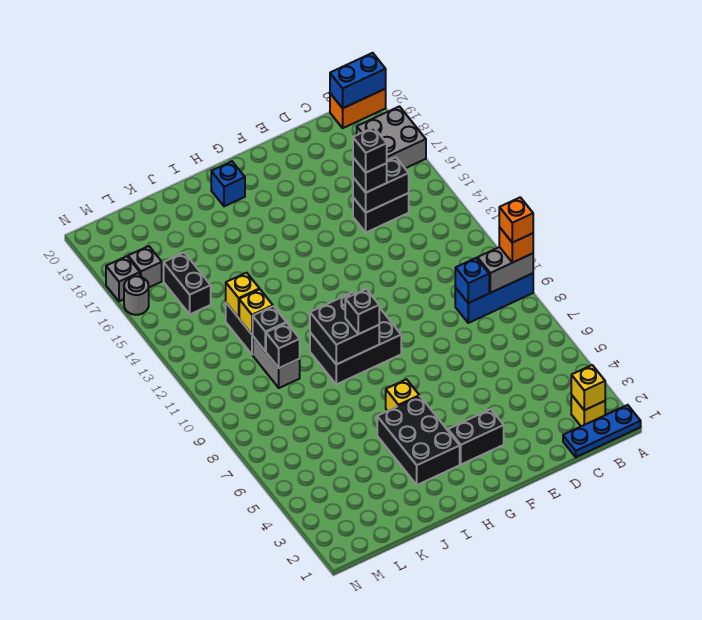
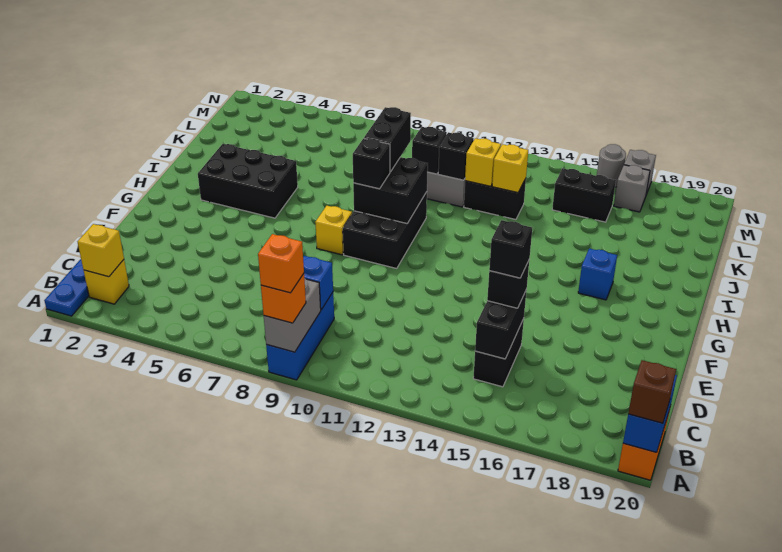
grey 2x2 brick [357,106,426,168] -> none
none -> brown 1x1 brick [628,360,676,423]
black 1x2 brick [448,409,504,464] -> black 1x2 brick moved to [364,107,411,172]
yellow 1x1 brick [386,379,419,411] -> yellow 1x1 brick moved to [315,206,352,255]
blue 1x1 brick [211,161,245,206] -> blue 1x1 brick moved to [578,248,617,300]

